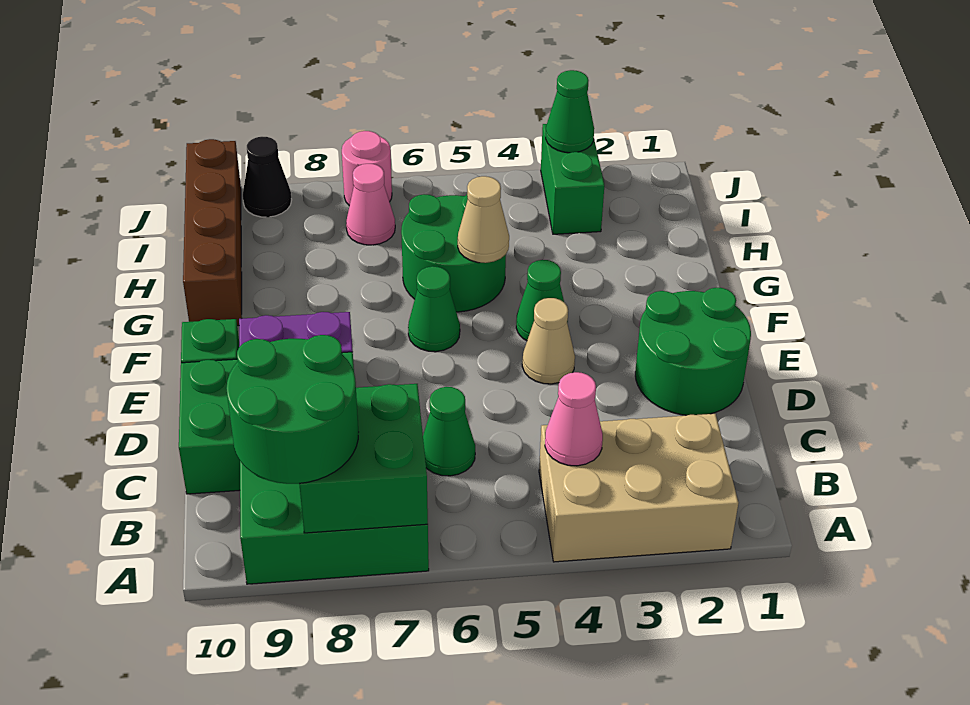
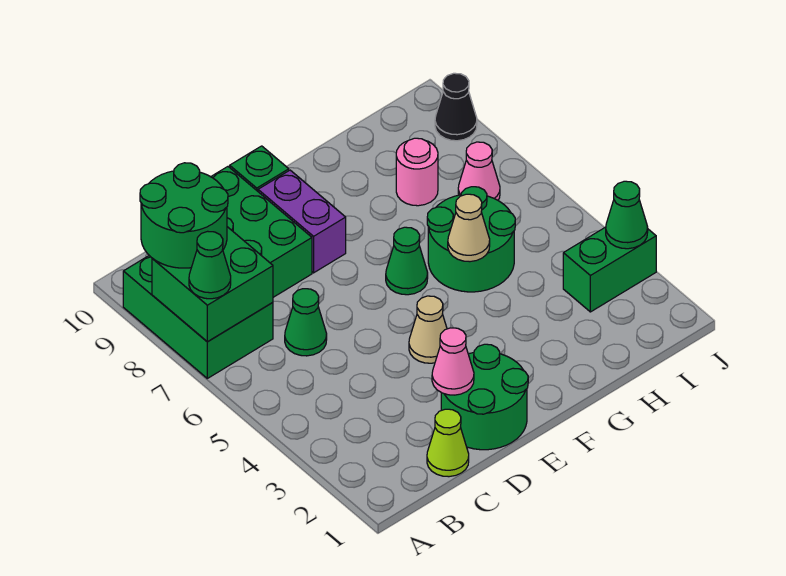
tan 2x3 brick [539,414,738,562] -> none
pink 1x1 cone [545,372,603,466] -> pink 1x1 cone moved to [432,328,474,395]
none -> lime 1x1 cone [427,409,469,477]
green 1x1 cone [516,260,568,341] -> green 1x1 cone moved to [189,231,231,299]
brown 1x4 brick [183,139,242,326] -> none
pink 1x1 round brick [342,131,392,206] -> pink 1x1 round brick moved to [396,138,438,206]

